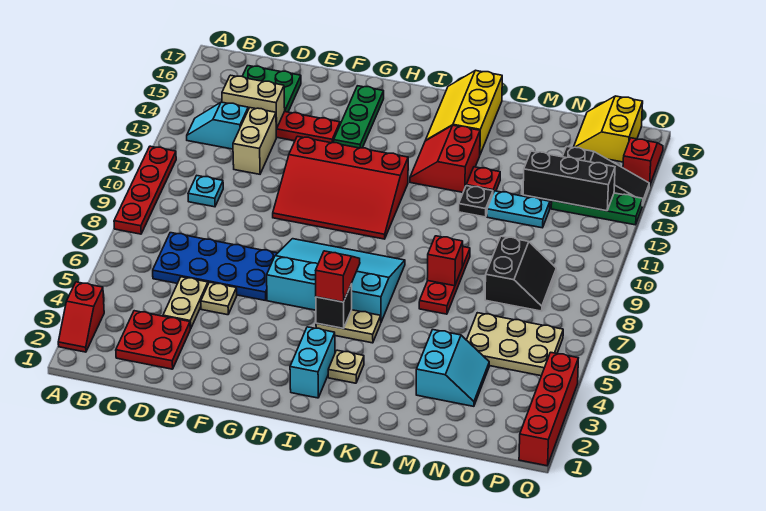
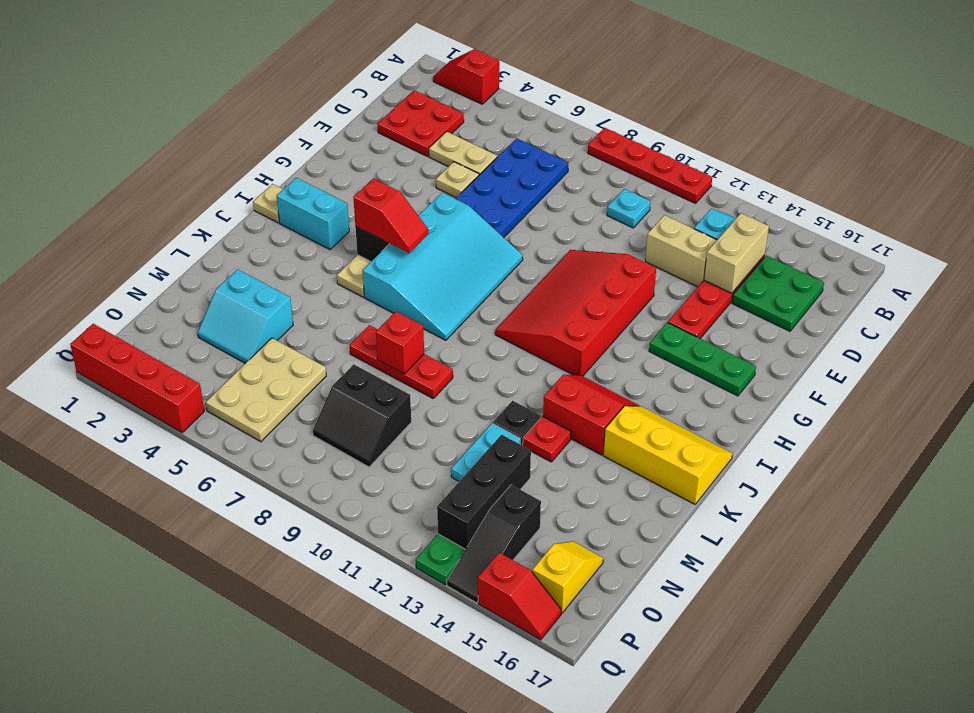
tan 1x1 plate [328,350,364,383] -> tan 1x1 plate moved to [253,184,283,223]
yellow 2x2 slope [573,96,643,162] -> yellow 1x2 slope [532,541,603,613]

